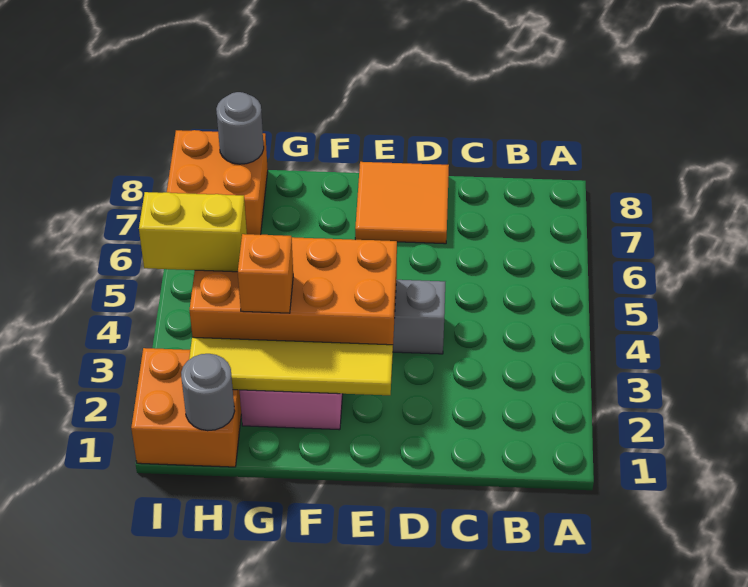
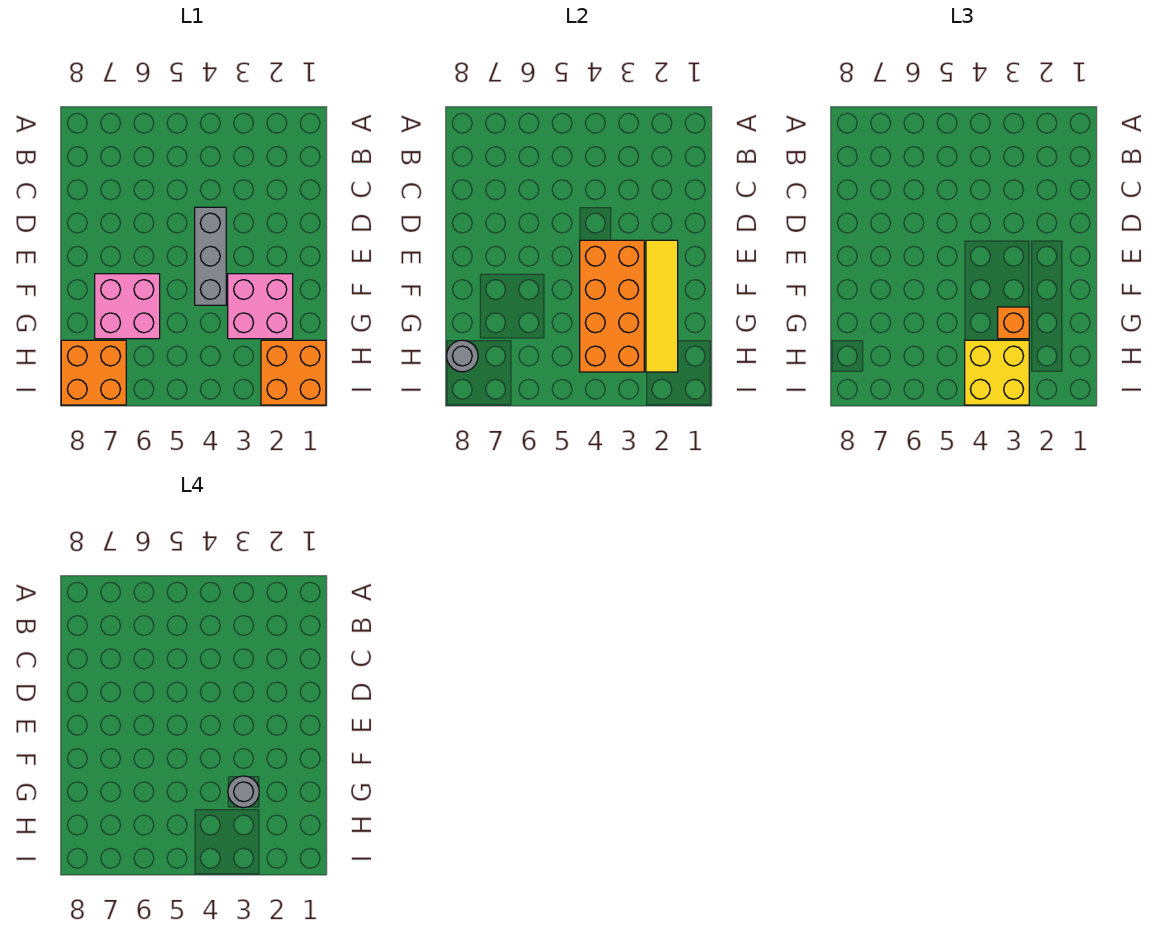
orange 2x2 tile [355,162,449,244] -> none
none -> pink 2x2 brick [95,274,160,339]
grey 1x1 round brick [181,354,235,431] -> grey 1x1 round brick moved to [228,776,259,808]
yellow 1x2 brick [139,192,247,272] -> yellow 2x2 brick [965,340,1029,405]

